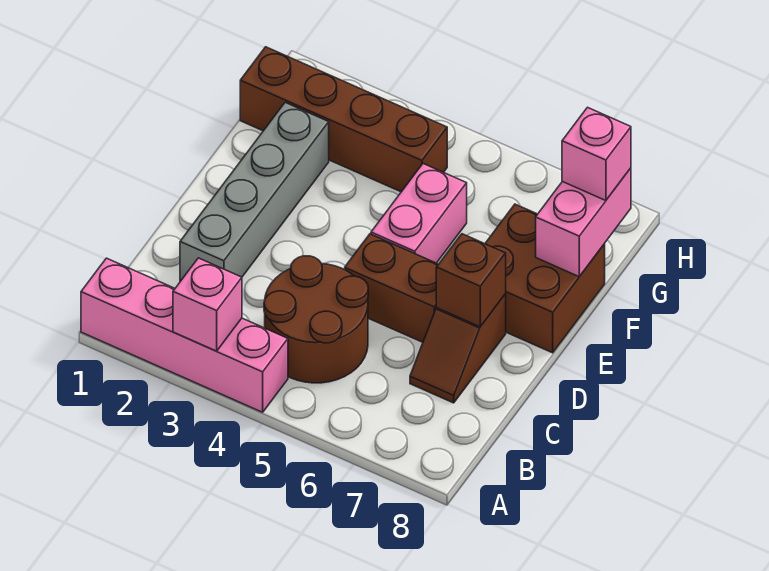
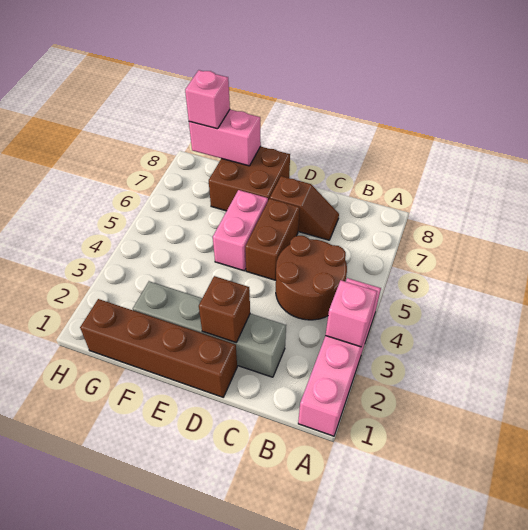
brown 1x1 brick [436,234,506,327] -> brown 1x1 brick moved to [199,276,250,342]
pink 1x2 brick [371,164,467,263] -> pink 1x2 brick turned to [213,190,268,271]
brown 1x4 brick [240,47,447,192] -> brown 1x4 brick turned to [80,299,237,397]

